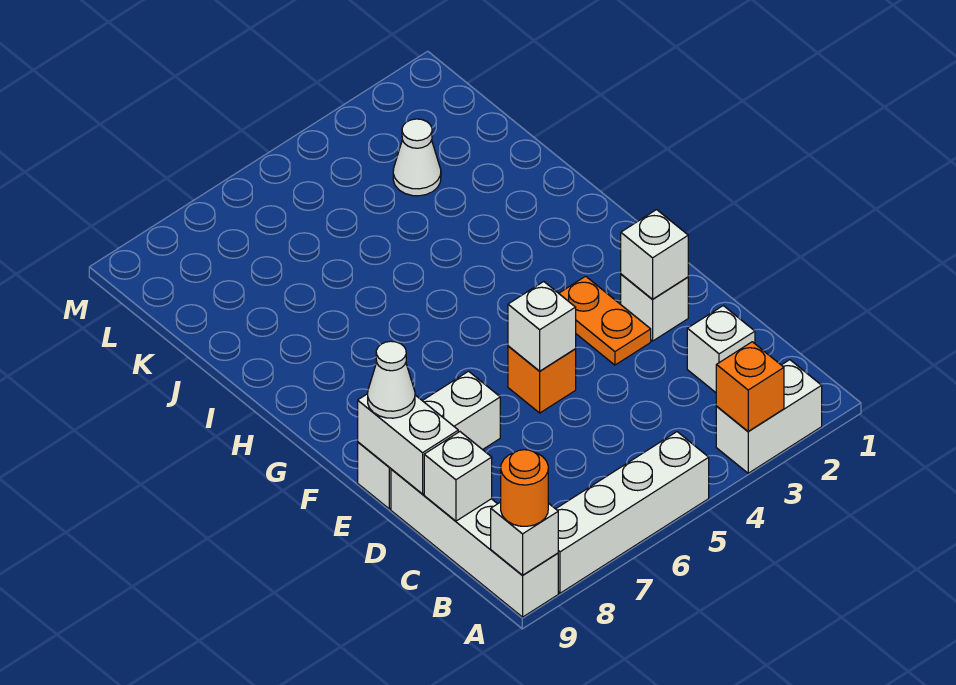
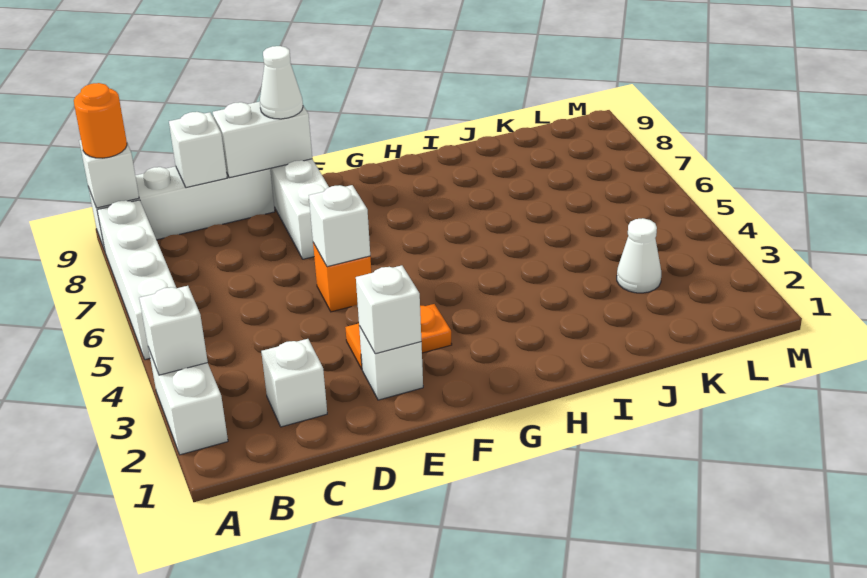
orange 1x1 brick [716,342,784,431] -> white 1x1 brick [139,286,208,375]

